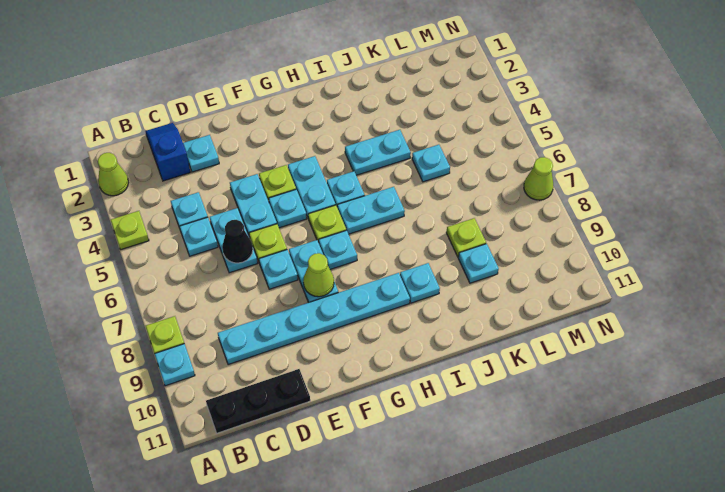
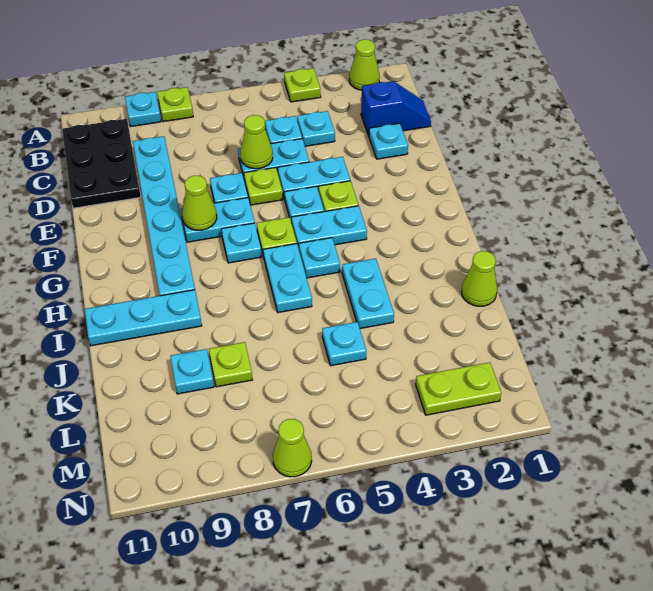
black 1x3 plate [206,369,310,433] -> black 2x3 plate [62,119,141,208]
black 1x1 cone [222,220,253,263] -> lime 1x1 cone [240,115,273,169]
cyan 1x1 plate [400,263,440,303] -> cyan 1x3 plate [85,290,202,346]
none -> lime 1x1 cone [461,251,497,306]
none -> lime 1x2 plate [416,362,501,415]

